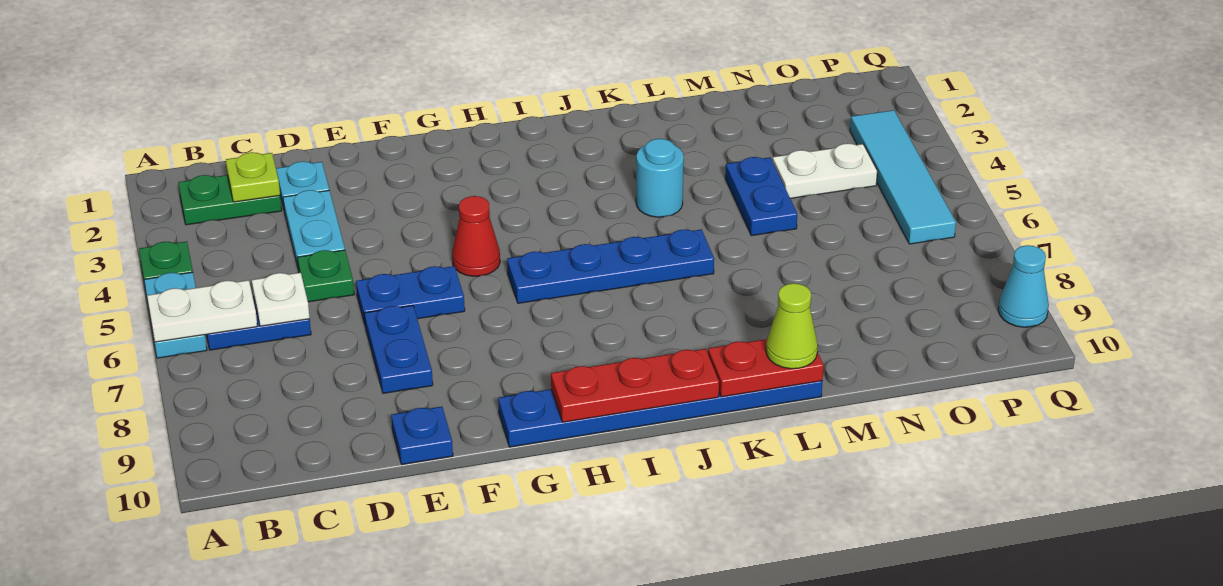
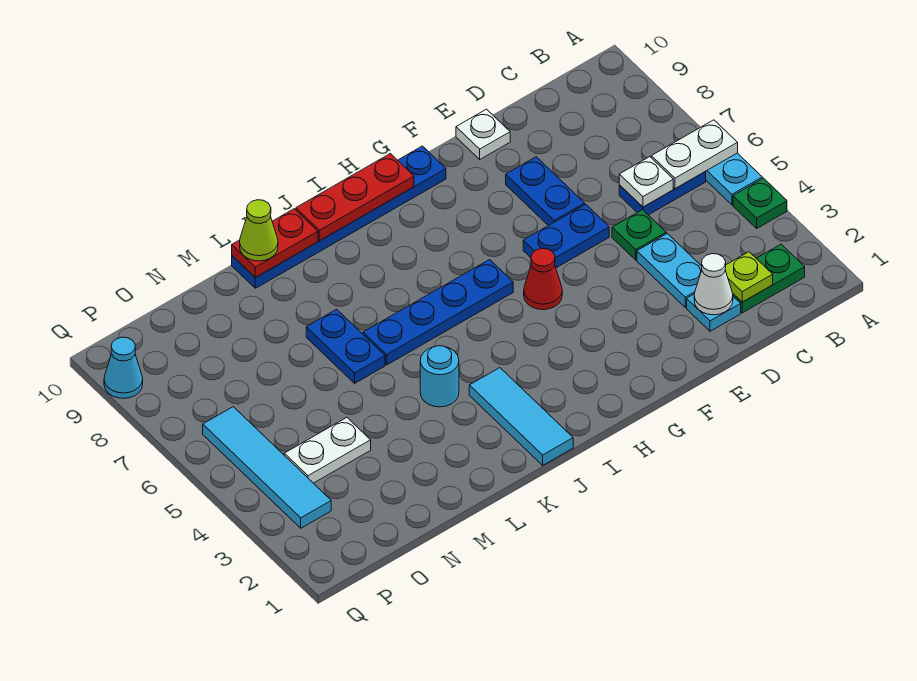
none -> white 1x1 cone [694,254,733,315]
blue 1x1 plate [391,407,453,464] -> white 1x1 plate [456,109,510,159]
none -> cyan 1x3 tile [469,368,573,465]
blue 1x2 plate [725,157,797,236] -> blue 1x2 plate moved to [306,309,385,383]

